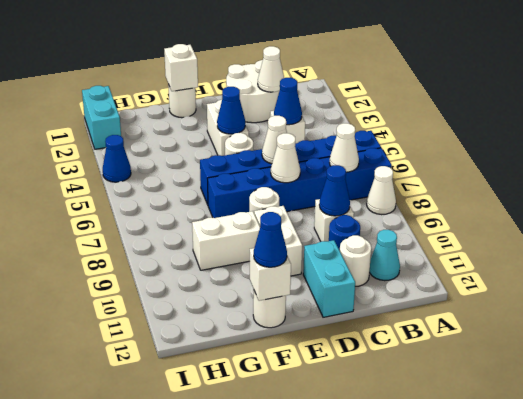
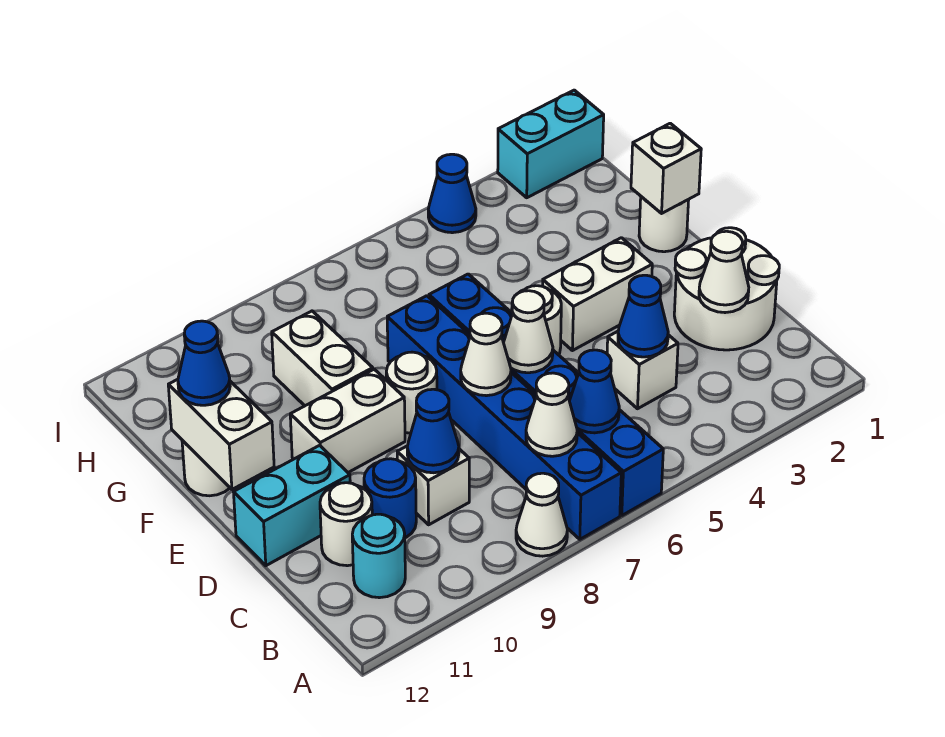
cyan 1x1 cone [369,230,400,281] -> cyan 1x1 round brick [352,514,405,598]
blue 1x1 cone [217,87,245,134] -> blue 1x1 cone moved to [570,350,619,433]
white 1x1 brick [249,248,291,301] -> white 1x2 brick [168,379,274,489]

